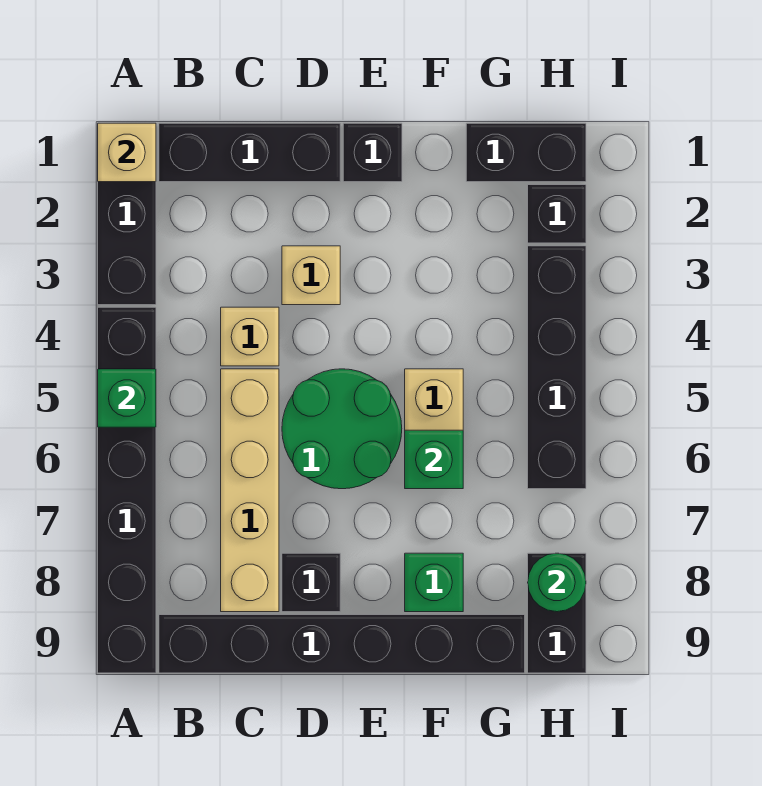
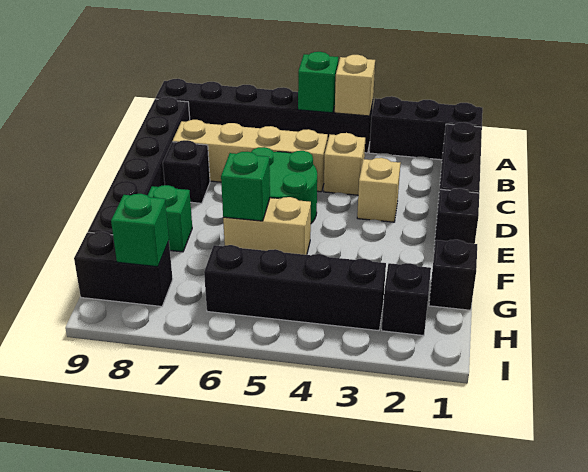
tan 1x1 brick [98,123,156,182] -> tan 1x1 brick moved to [335,55,375,116]
black 1x2 brick [466,123,586,182] -> black 1x1 brick [429,240,477,310]
green 1x1 round brick [528,553,586,612] -> green 1x1 brick [111,194,169,267]

